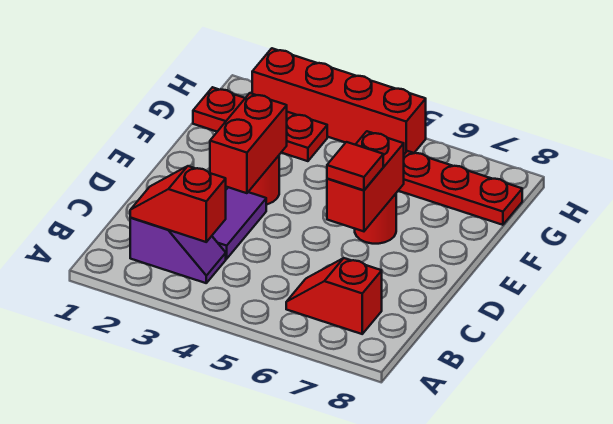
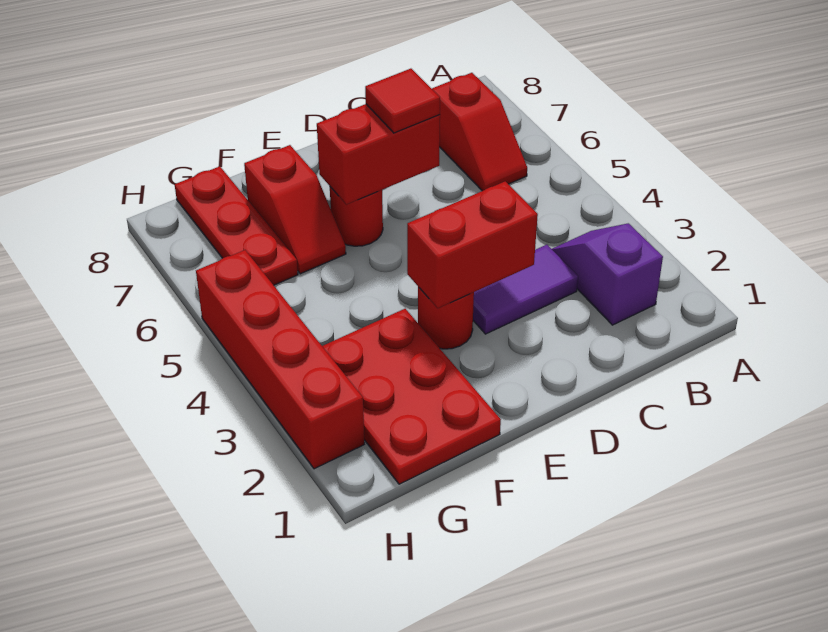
red 1x2 slope [130,166,226,242] -> red 1x2 slope moved to [244,145,346,274]
red 1x3 plate [193,87,327,161] -> red 2x3 plate [322,309,501,484]

